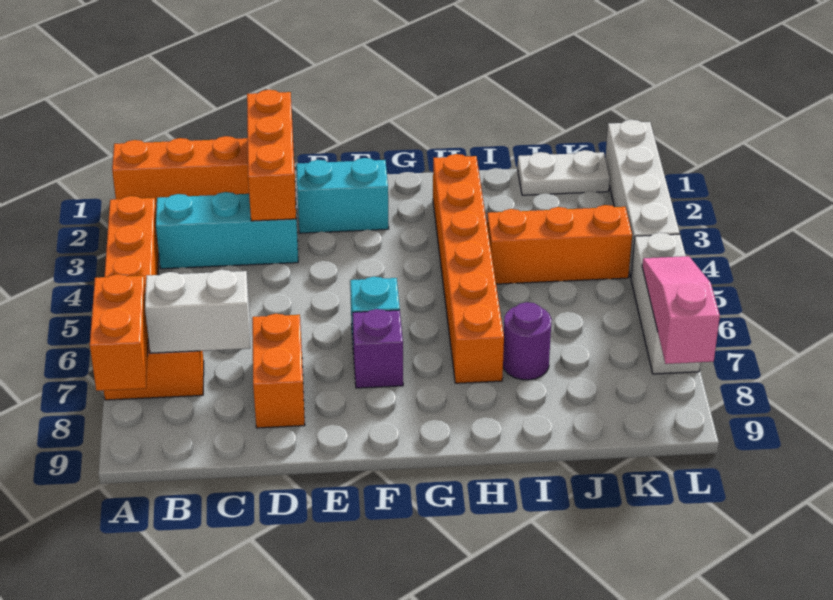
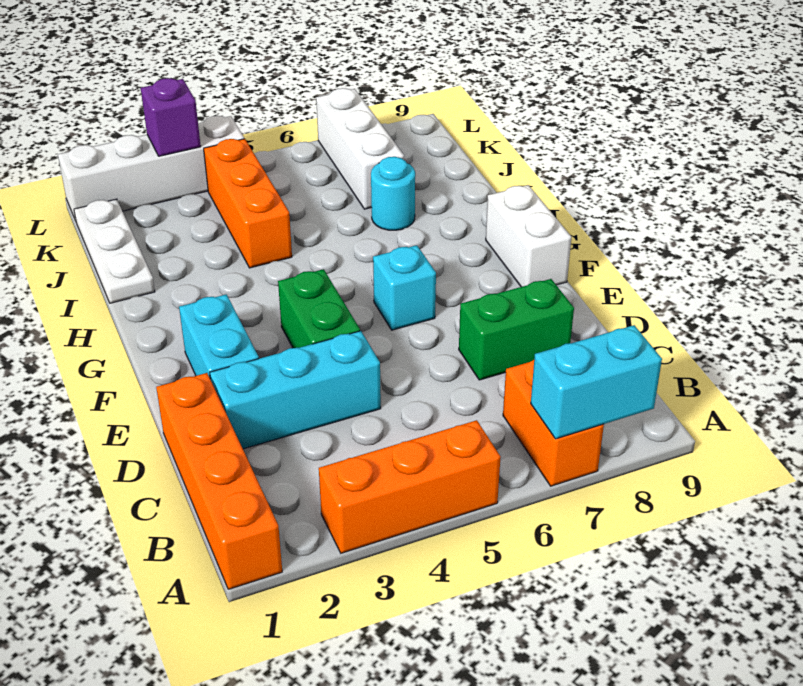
orange 1x2 brick [90,274,148,391] -> cyan 1x2 brick [531,325,662,439]
cyan 1x3 brick [156,192,298,269] -> cyan 1x3 brick turned to [210,331,381,449]
white 1x2 brick [145,270,250,353] -> white 1x2 brick moved to [486,185,571,287]
orange 1x3 brick [247,90,296,221] -> none
orange 1x2 brick [252,314,305,428] -> green 1x2 brick [459,279,574,380]
none -> green 1x2 brick [278,269,360,348]
purple 1x1 brick [352,309,403,388] -> purple 1x1 brick moved to [141,78,201,156]
orange 1x6 brick [433,154,504,383] -> none
purple 1x1 round brick [503,302,552,380] -> cyan 1x1 round brick [371,157,415,230]
white 1x2 plate [518,150,610,195] -> white 1x3 plate [74,199,155,303]
white 1x3 brick [631,233,701,374] -> white 1x3 brick turned to [316,88,404,209]
pink 1x3 slope [642,256,720,364] -> none

